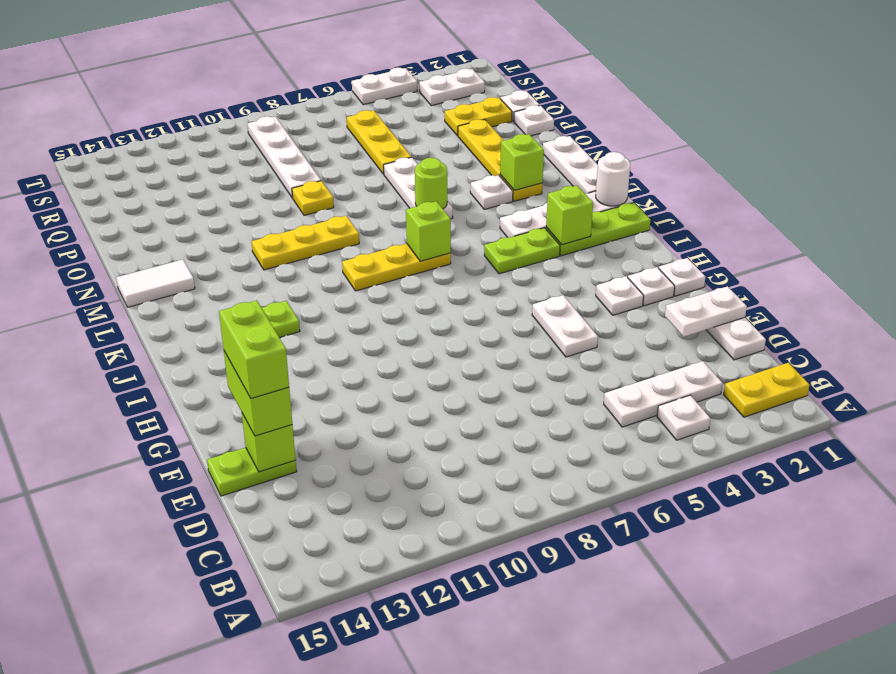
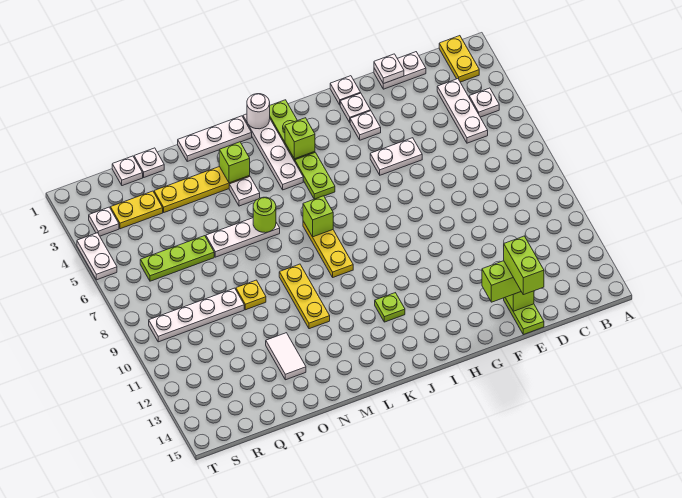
white 1x2 plate [665,286,747,337] -> white 1x1 plate [374,54,404,84]
lime 1x2 brick [219,300,289,398] -> lime 1x2 brick turned to [504,236,544,295]
white 1x2 tile [116,260,195,307] -> white 1x2 tile moved to [266,333,306,380]
yellow 1x3 plate [347,110,411,174] -> lime 1x3 plate [140,236,214,281]
yellow 1x2 plate [445,97,512,136] -> yellow 1x2 plate turned to [110,191,163,229]
white 1x2 plate [419,68,485,106] -> white 1x1 plate [89,207,119,236]

